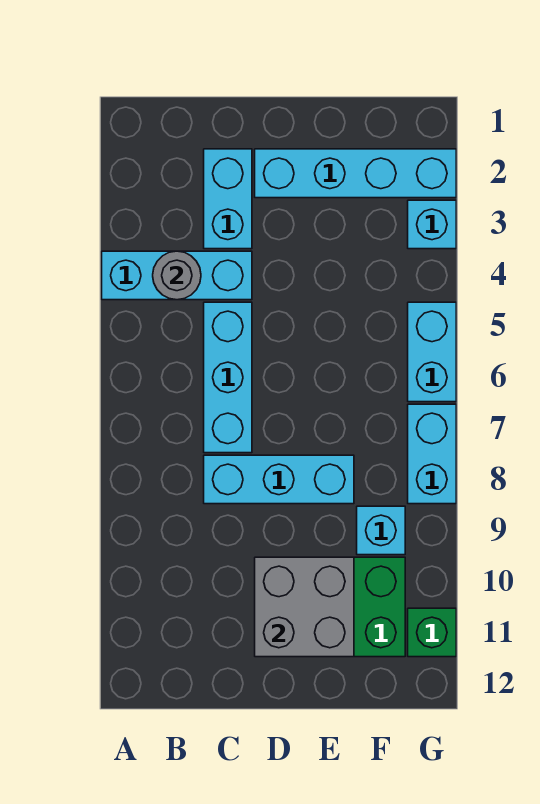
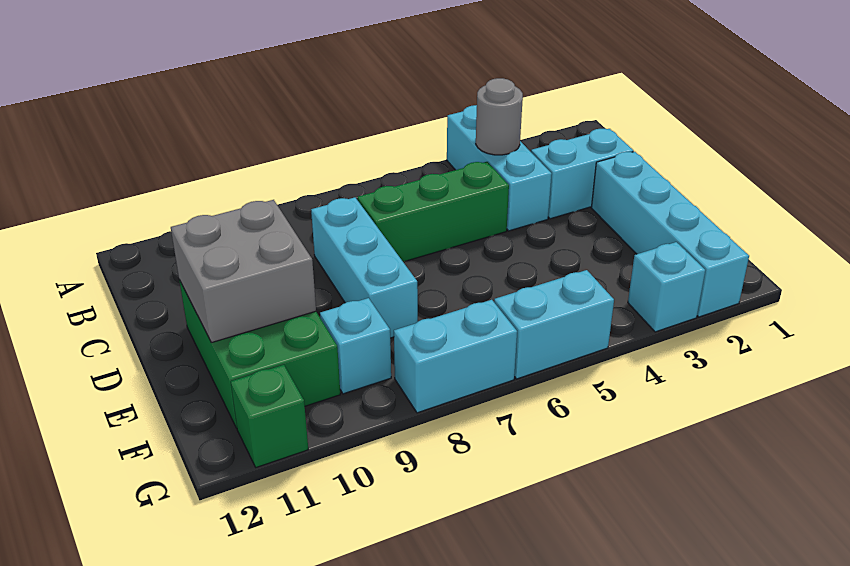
cyan 1x3 brick [204,302,252,453] -> green 1x3 brick [358,162,509,262]

